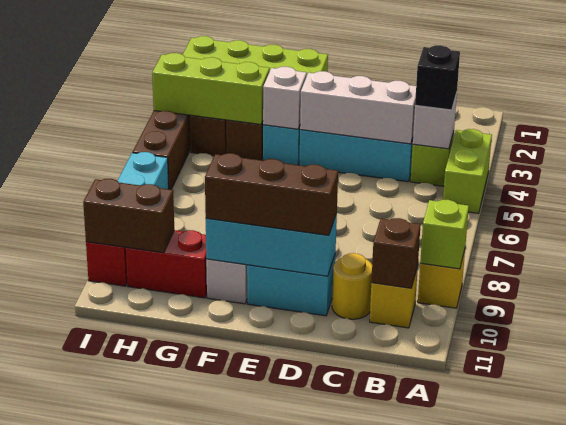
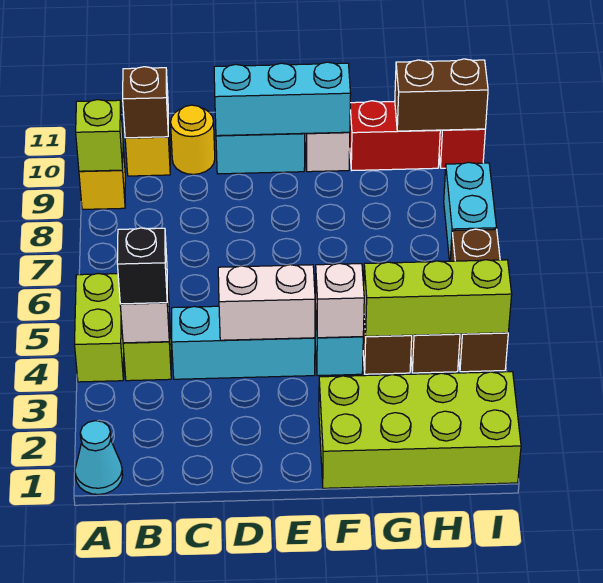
none -> cyan 1x1 cone [75,421,123,494]
white 1x3 brick [300,71,416,144] -> white 1x2 brick [218,265,315,340]
brown 1x3 brick [205,153,338,235] -> none

